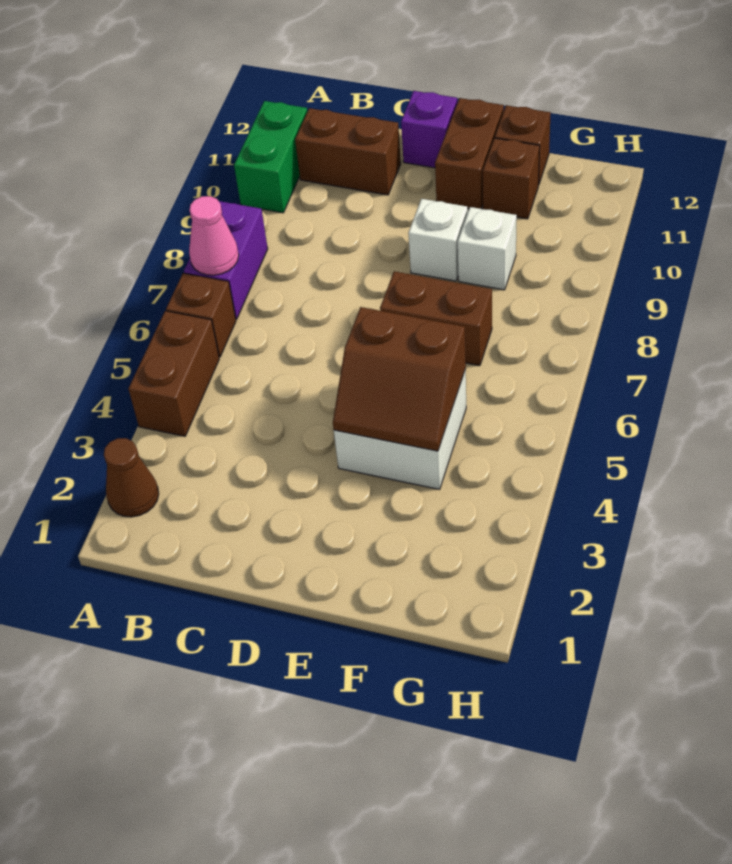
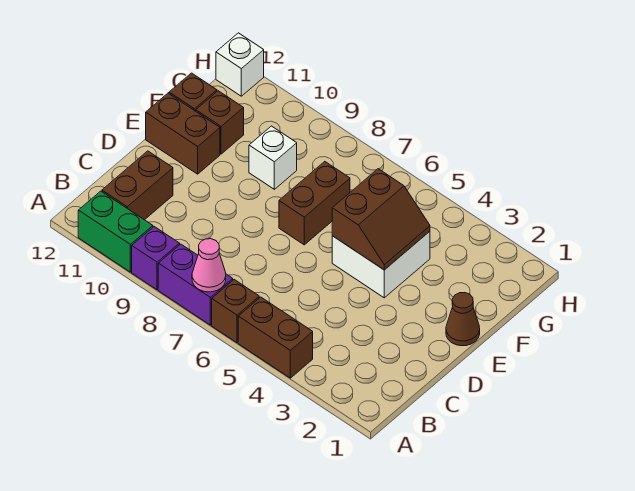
brown 1x1 cone [104,438,159,517] -> brown 1x1 cone moved to [446,293,480,346]
purple 1x1 brick [401,91,457,168] -> purple 1x1 brick moved to [132,227,180,290]
white 1x1 brick [408,199,468,281] -> white 1x1 brick moved to [216,33,264,96]

